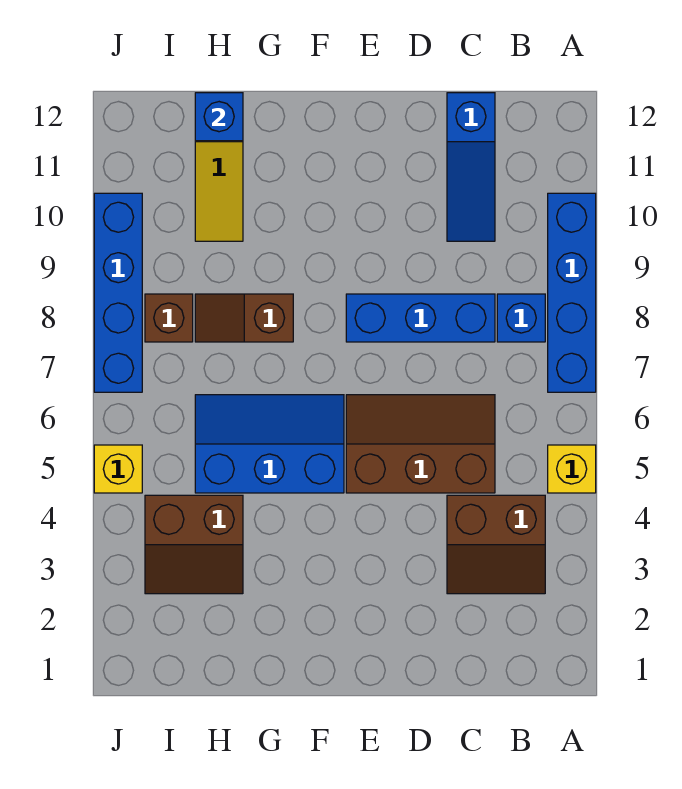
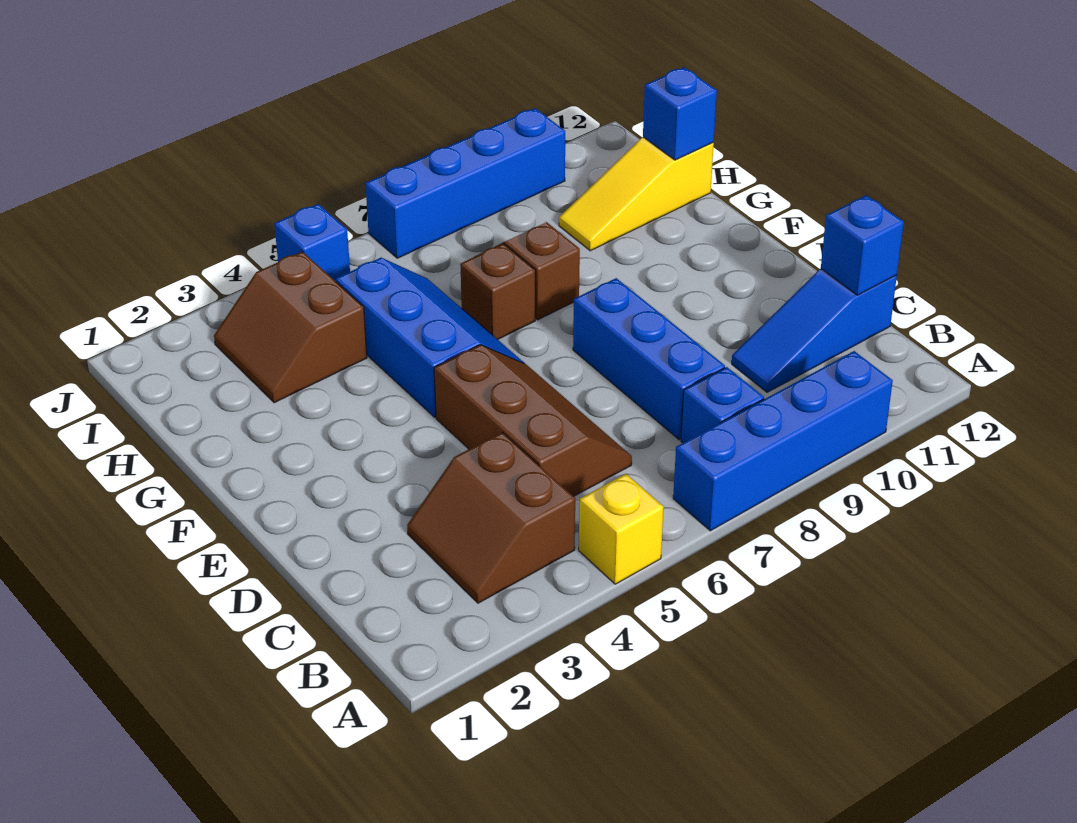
none -> blue 1x1 brick [821,195,904,295]
brown 1x1 brick [145,294,193,342] -> brown 1x1 brick moved to [460,244,535,339]
yellow 1x1 brick [94,445,142,493] -> blue 1x1 brick [274,204,350,281]

